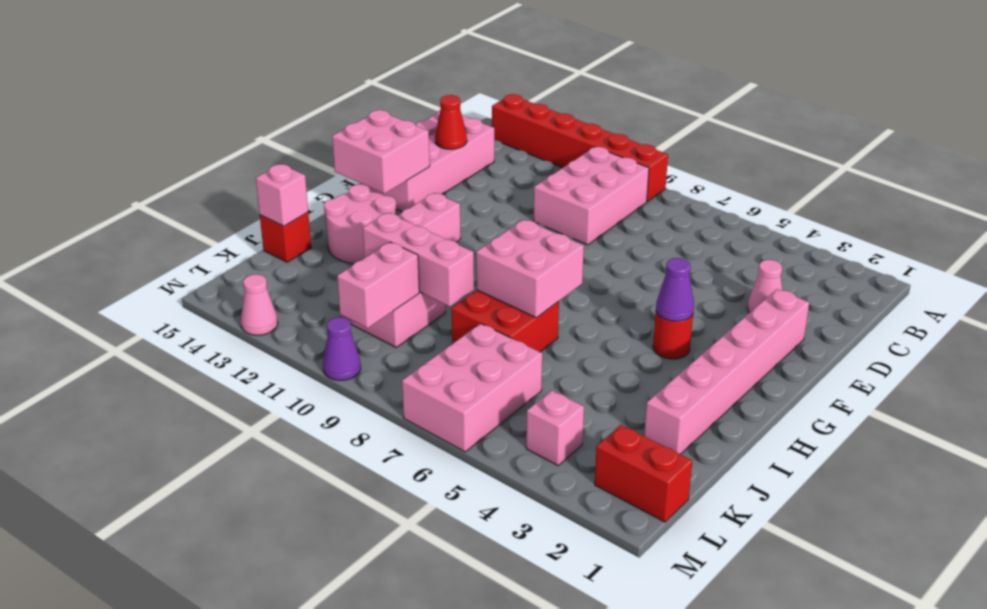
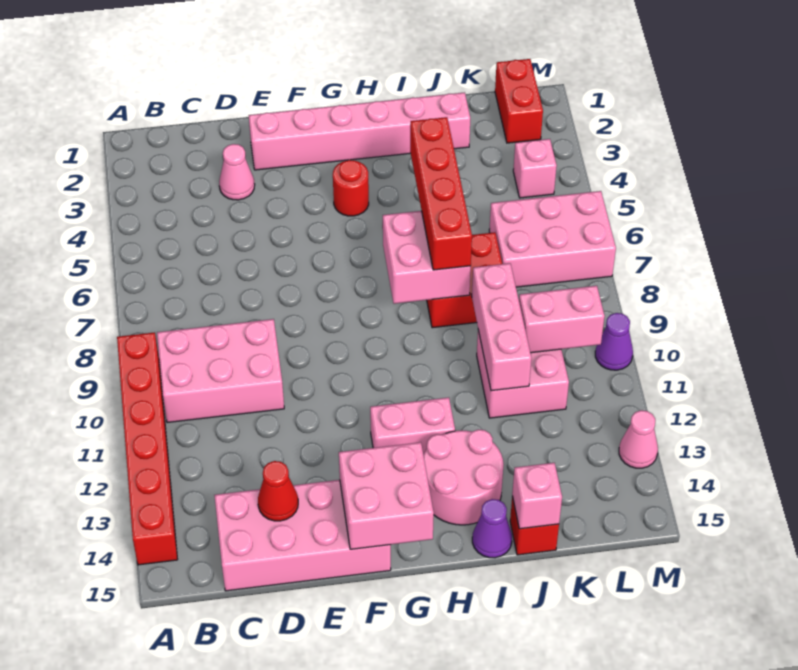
purple 1x1 cone [656,258,694,321] -> purple 1x1 cone moved to [472,499,512,558]
none -> red 1x4 brick [410,117,472,270]

